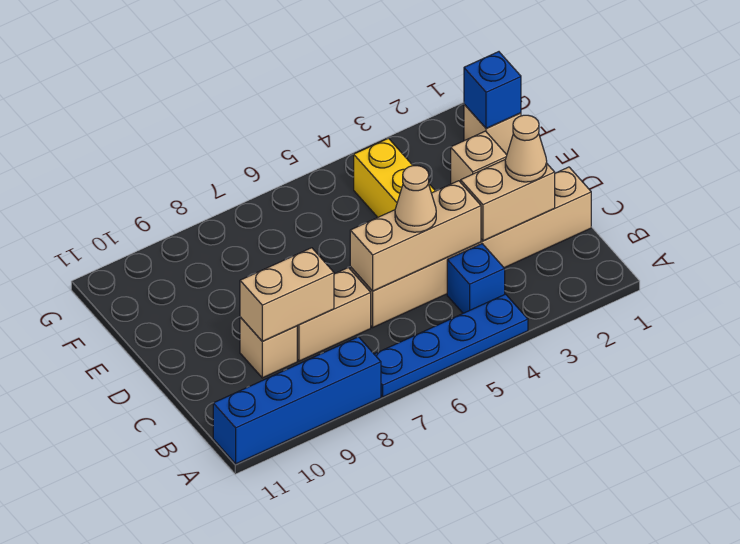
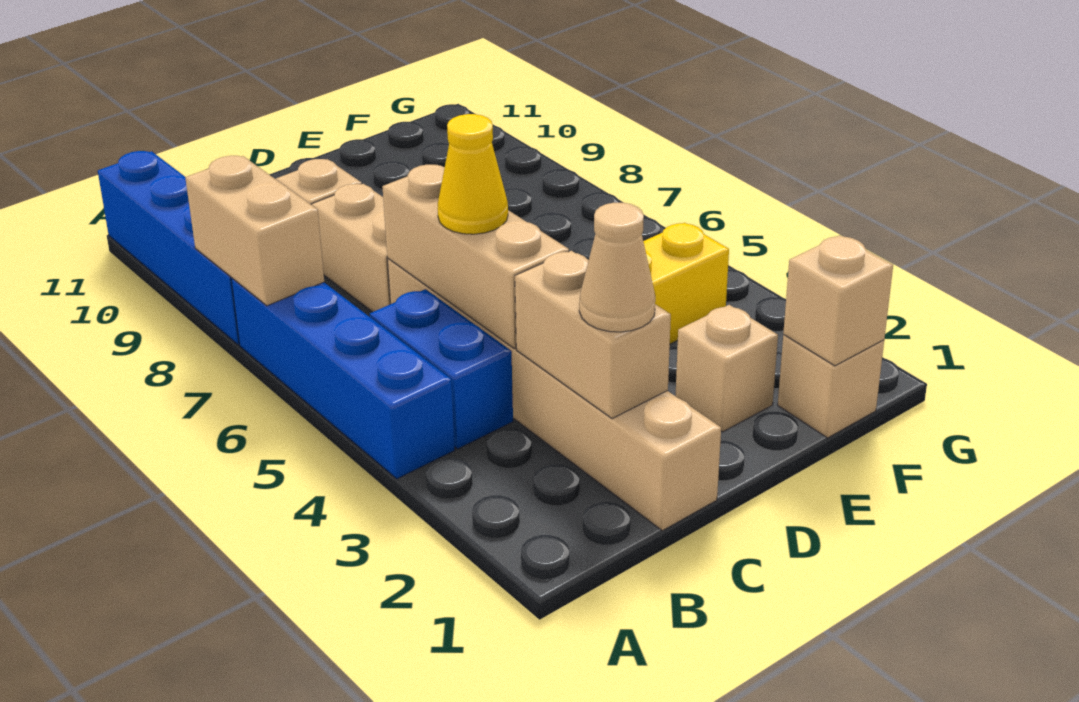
blue 1x4 plate [374,294,528,397] -> blue 1x4 brick [231,278,455,479]
blue 1x1 brick [447,244,505,313] -> blue 1x2 brick [370,289,513,449]
tan 1x1 cone [395,166,436,232] -> yellow 1x1 cone [438,114,508,234]
tan 1x2 brick [240,248,334,341] -> tan 1x2 brick moved to [185,156,324,306]
blue 1x1 brick [464,52,521,129] -> tan 1x1 brick [783,235,893,366]

